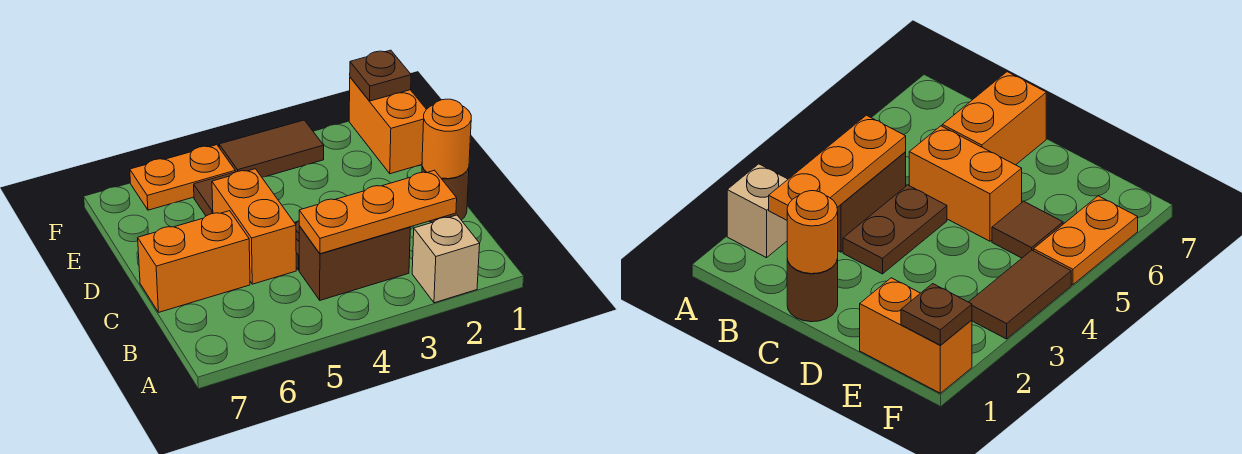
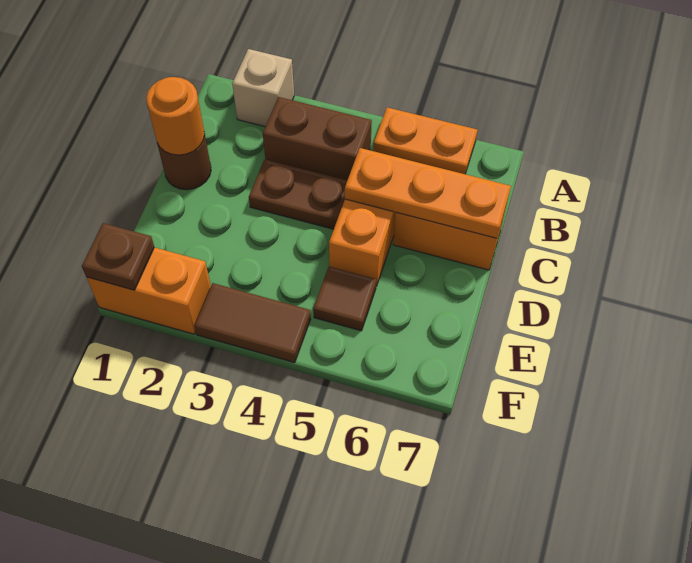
orange 1x3 plate [299,170,457,254] -> orange 1x3 plate moved to [345,148,511,239]
orange 1x2 brick [349,77,426,174] -> orange 1x2 brick turned to [87,247,211,334]
orange 1x2 plate [130,145,235,210] -> orange 1x2 plate moved to [373,107,477,174]

